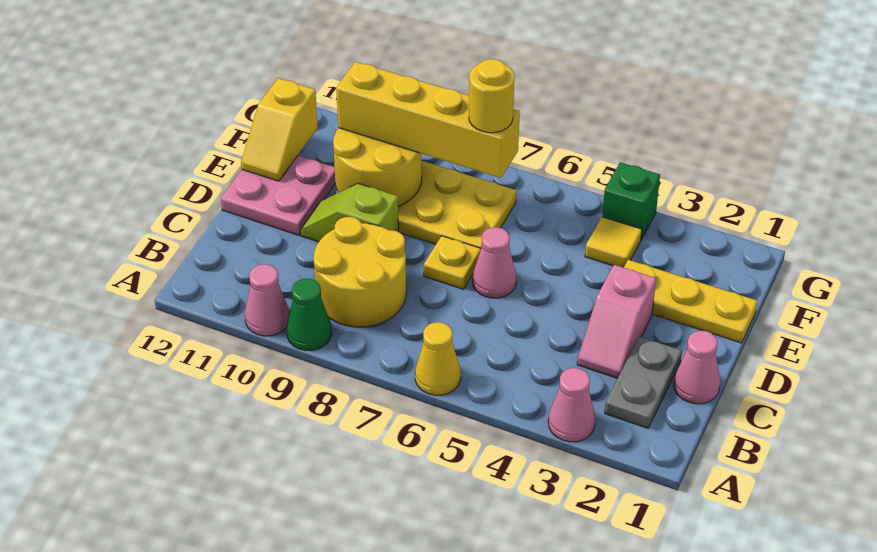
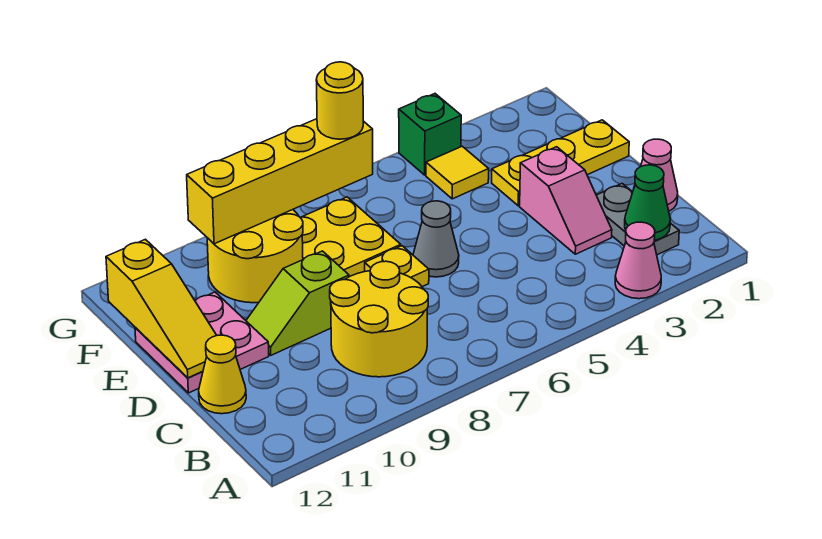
yellow 1x1 cone [415,322,461,395] -> yellow 1x1 cone moved to [199,335,246,414]
green 1x1 cone [287,279,332,350] -> green 1x1 cone moved to [625,165,670,240]
pink 1x1 cone [245,264,289,336] -> none
pink 1x1 cone [473,227,516,298] -> grey 1x1 cone [413,201,459,277]
yellow 1x2 slope [241,78,318,181] -> yellow 1x3 slope [106,239,217,378]

